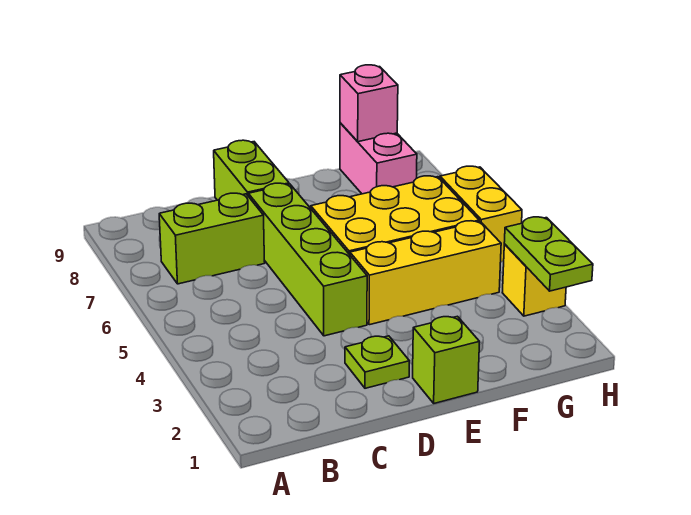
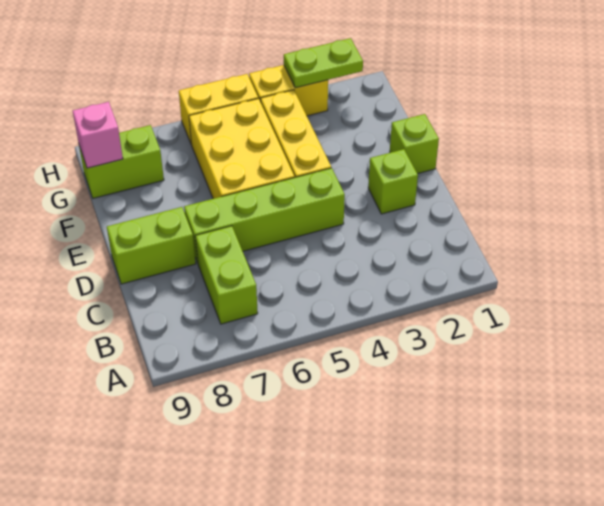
lime 1x1 plate [345,336,409,388] -> lime 1x1 brick [368,149,418,214]
pink 1x2 brick [340,123,417,194] -> lime 1x2 brick [79,125,164,198]
yellow 1x1 brick [502,244,566,316] -> yellow 1x2 brick [249,65,328,116]

